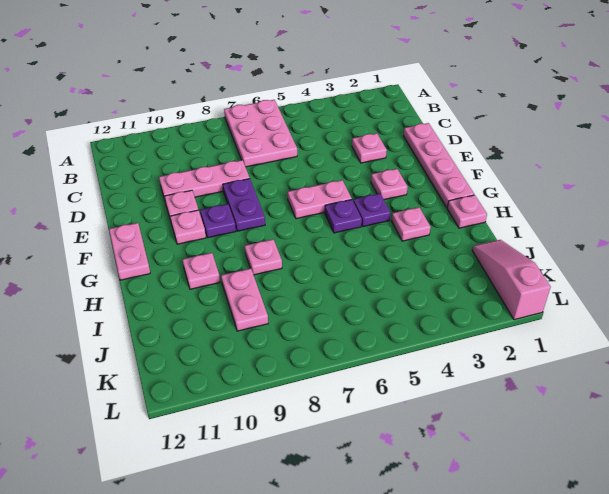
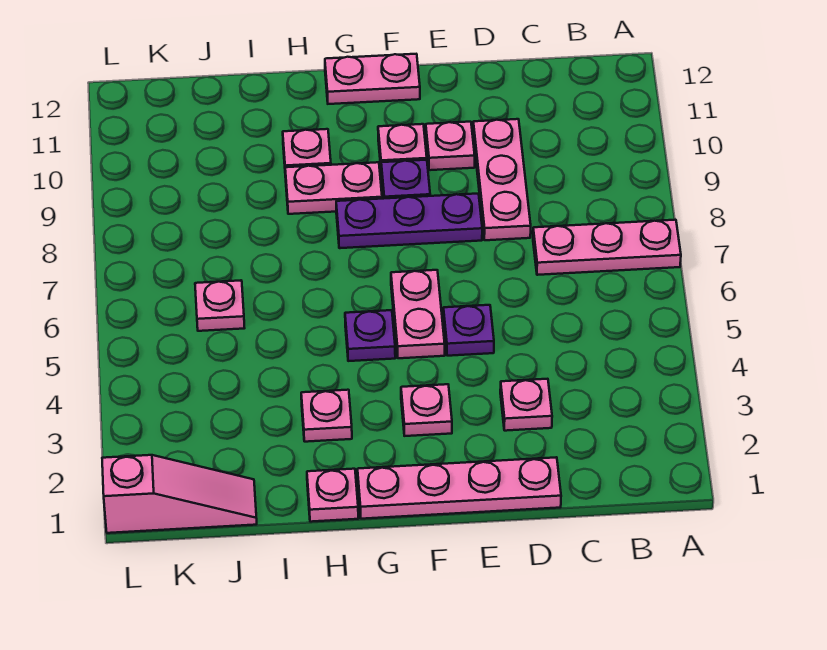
pink 2x3 plate [224,100,297,167] -> pink 1x3 plate [533,220,681,275]
purple 1x2 plate [223,179,265,231] -> purple 1x3 plate [336,194,482,248]
purple 1x1 plate [353,194,391,227] -> purple 1x1 plate moved to [443,305,494,356]
pink 1x1 plate [245,239,282,275] -> pink 1x1 plate moved to [195,280,244,331]
pink 1x2 plate [221,268,268,331] -> pink 1x2 plate moved to [285,162,382,214]

